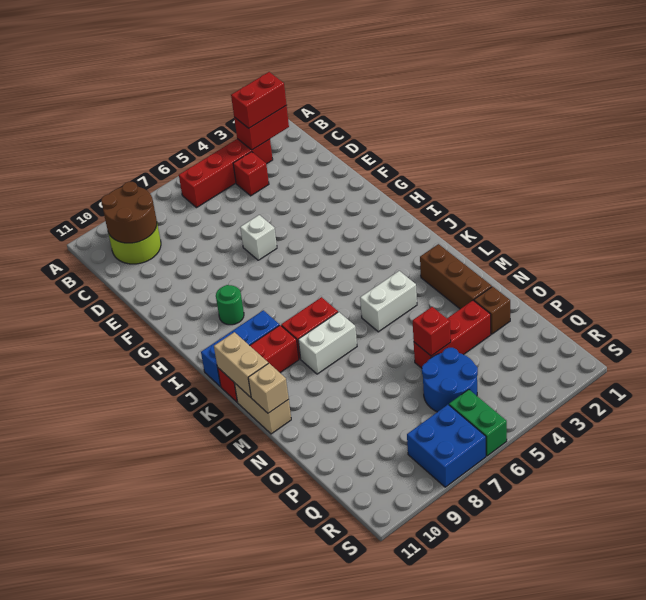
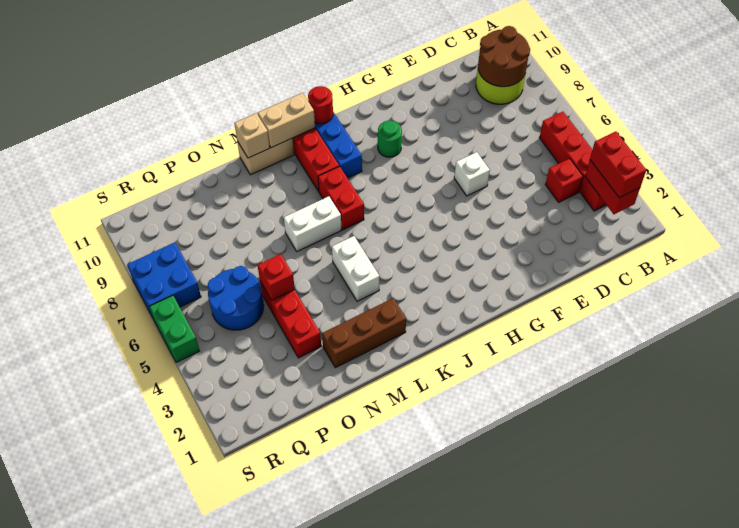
none -> red 1x1 round brick [308,86,333,124]
white 1x2 brick [298,312,357,374] -> white 1x2 brick turned to [284,196,341,251]
brown 1x1 brick [474,286,510,334] -> none
green 1x2 brick [449,389,507,456] -> green 1x2 brick turned to [149,295,200,362]

